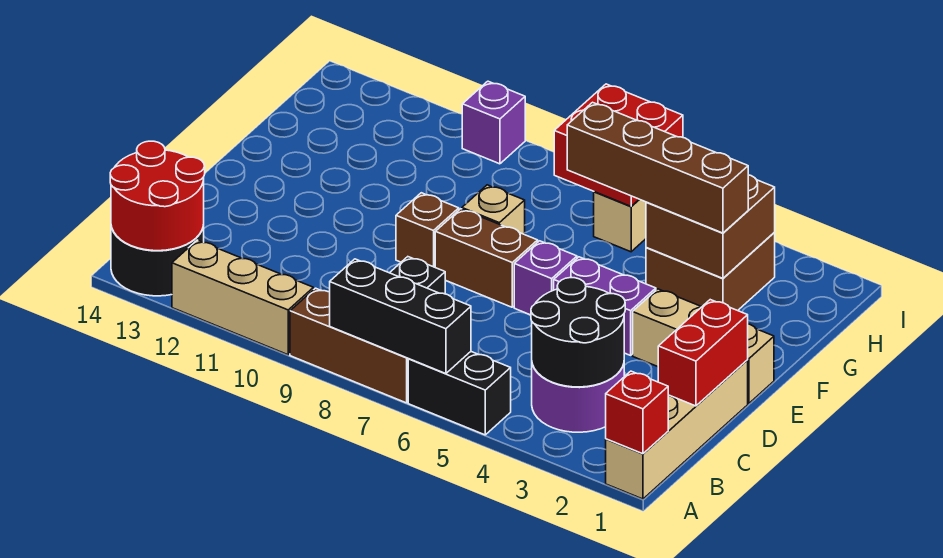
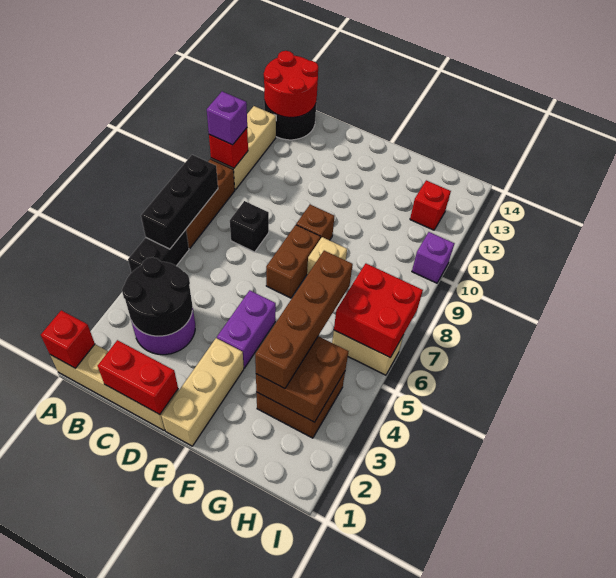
none -> red 1x1 brick [209,128,248,168]
purple 1x1 brick [514,241,577,315] -> purple 1x1 brick moved to [207,91,247,145]
none -> red 1x1 brick [410,180,451,230]

